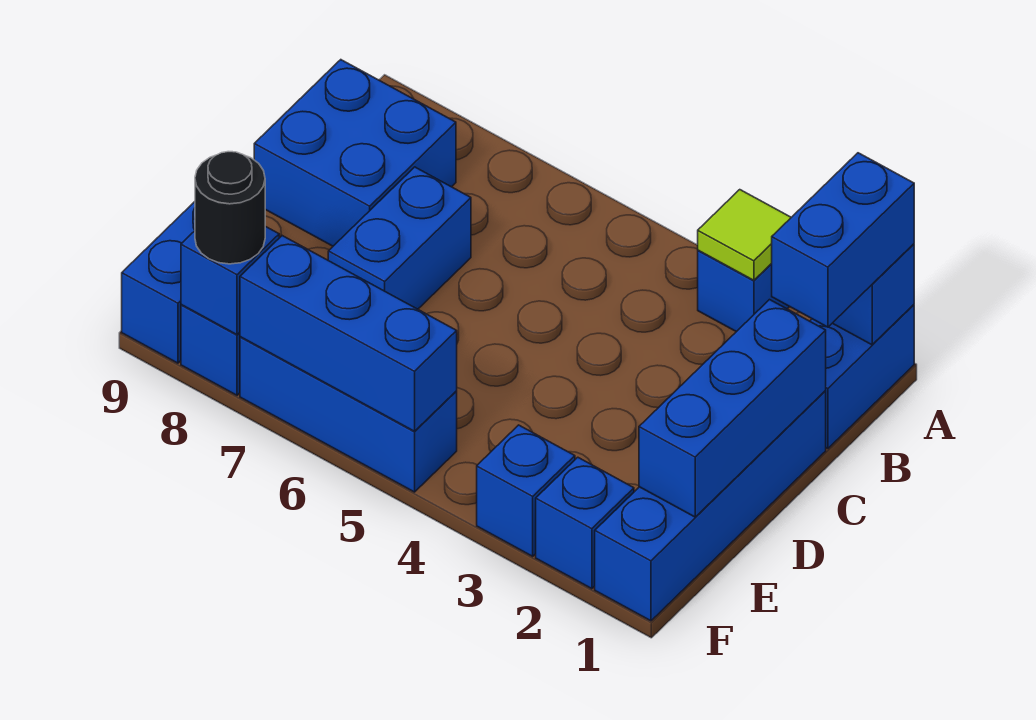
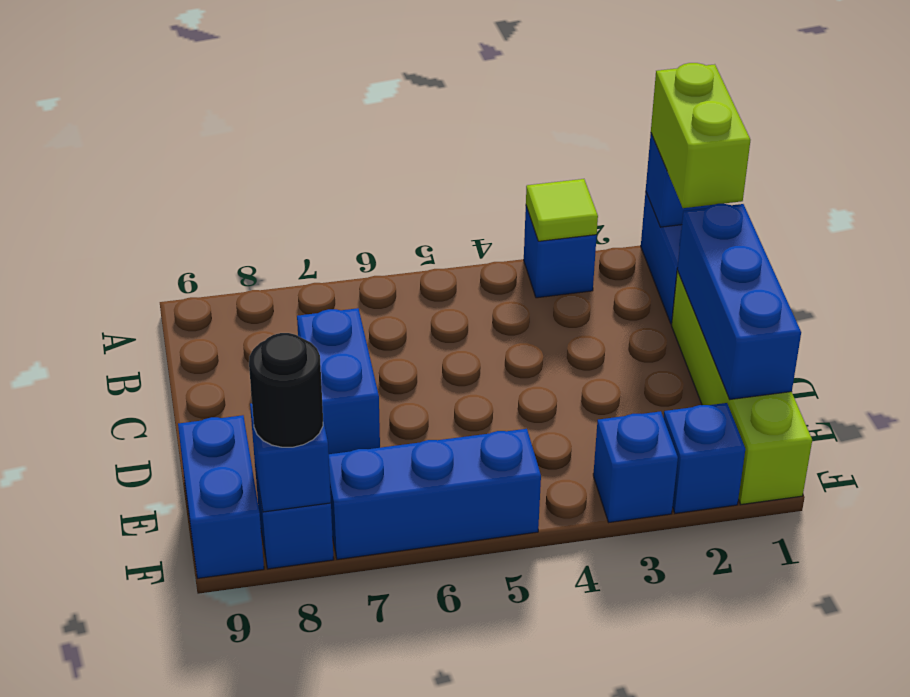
blue 1x2 brick [772,153,914,327] -> lime 1x2 brick [651,63,750,208]
blue 2x2 brick [254,60,456,246] -> none
blue 1x4 brick [595,391,826,621] -> lime 1x4 brick [672,270,812,504]
blue 1x3 brick [240,236,457,431] -> none

